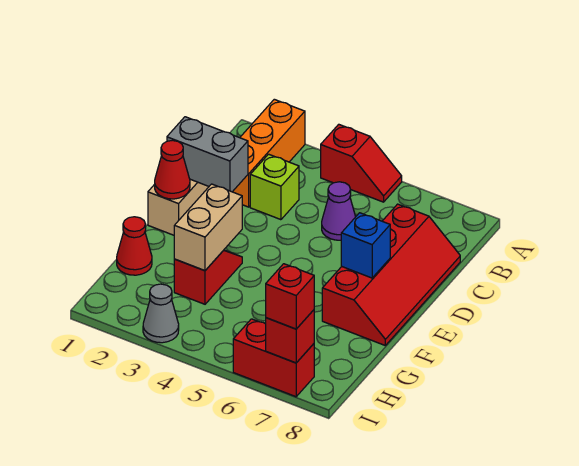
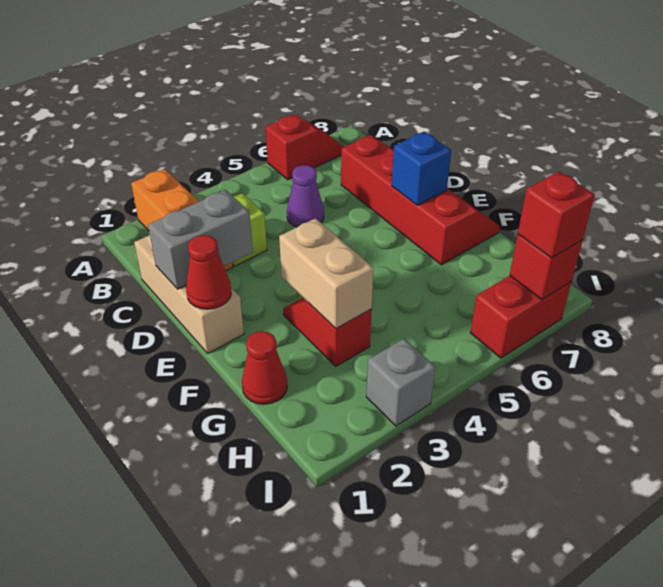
red 1x2 slope [321,124,402,202] -> red 1x2 slope moved to [265,114,344,180]
grey 1x1 cone [143,284,179,343] -> grey 1x1 brick [366,339,435,426]

